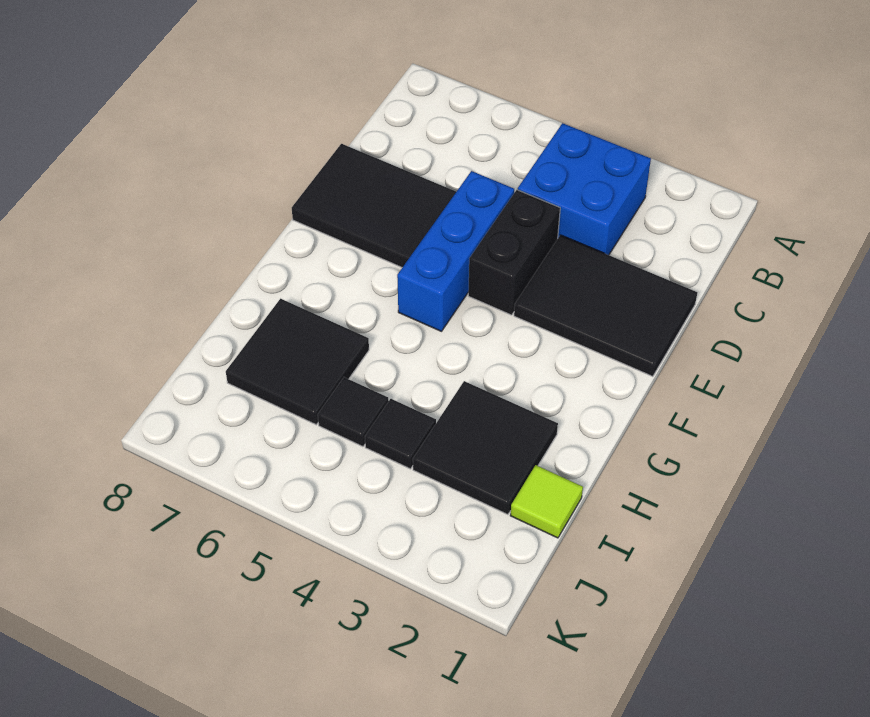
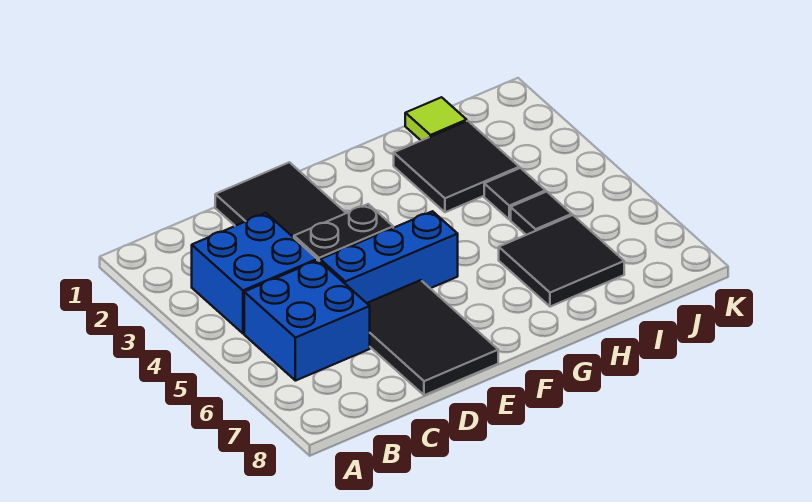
none -> blue 2x2 brick [244,260,370,381]

